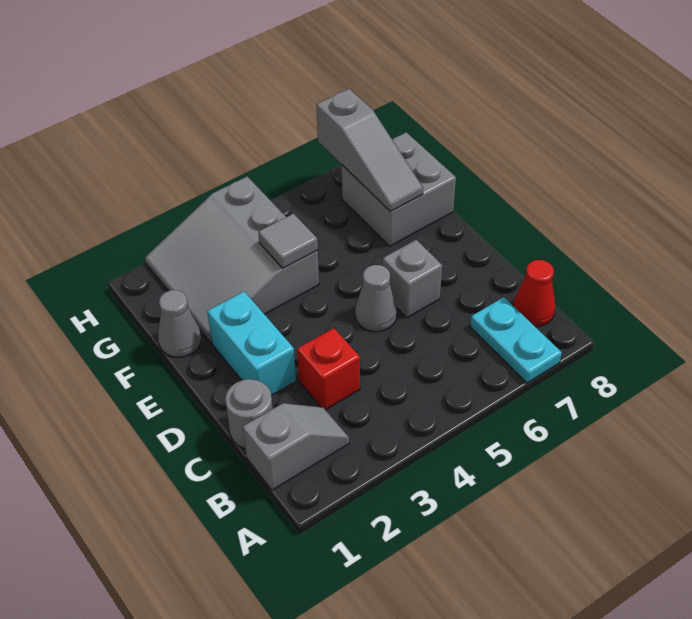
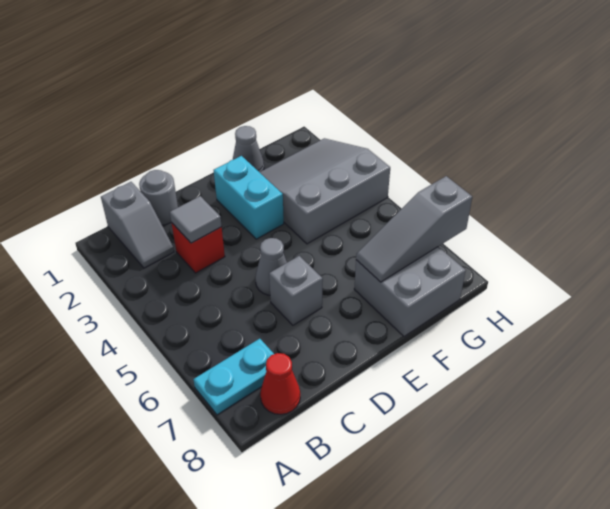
cyan 1x2 brick [207,292,296,396] -> cyan 1x2 brick turned to [214,156,284,239]
grey 1x1 tile [258,214,318,268] -> grey 1x1 tile moved to [170,196,222,243]

